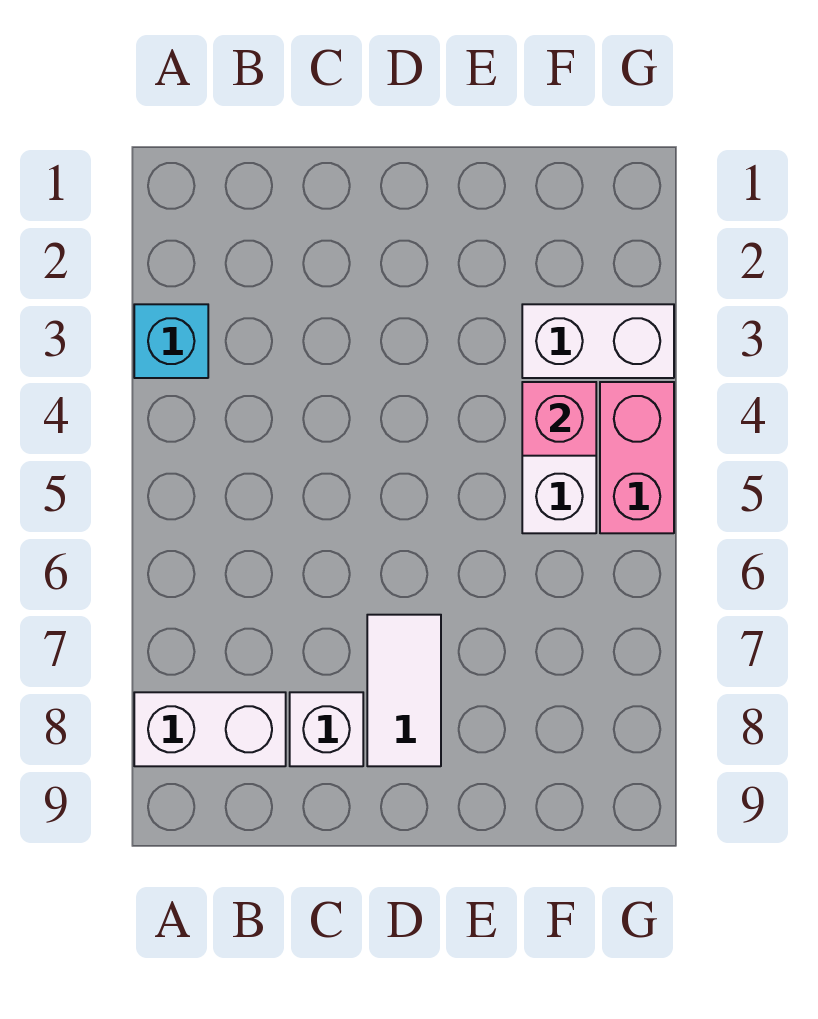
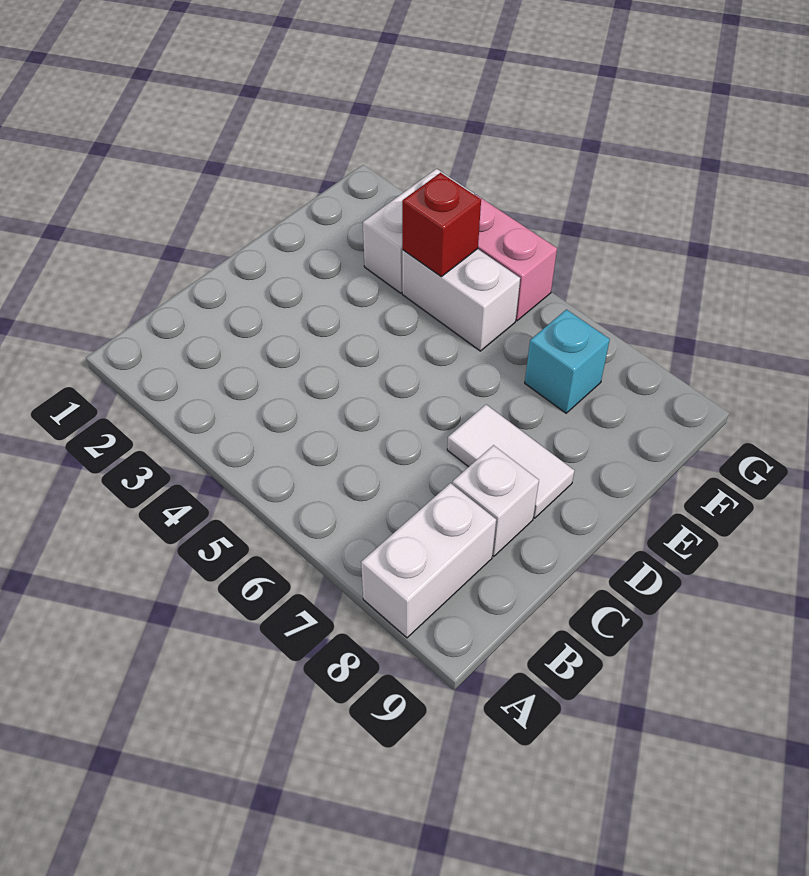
cyan 1x1 brick [134,304,208,378] -> cyan 1x1 brick moved to [525,310,610,413]
pink 1x1 brick [522,382,596,456] -> red 1x1 brick [402,173,481,277]

